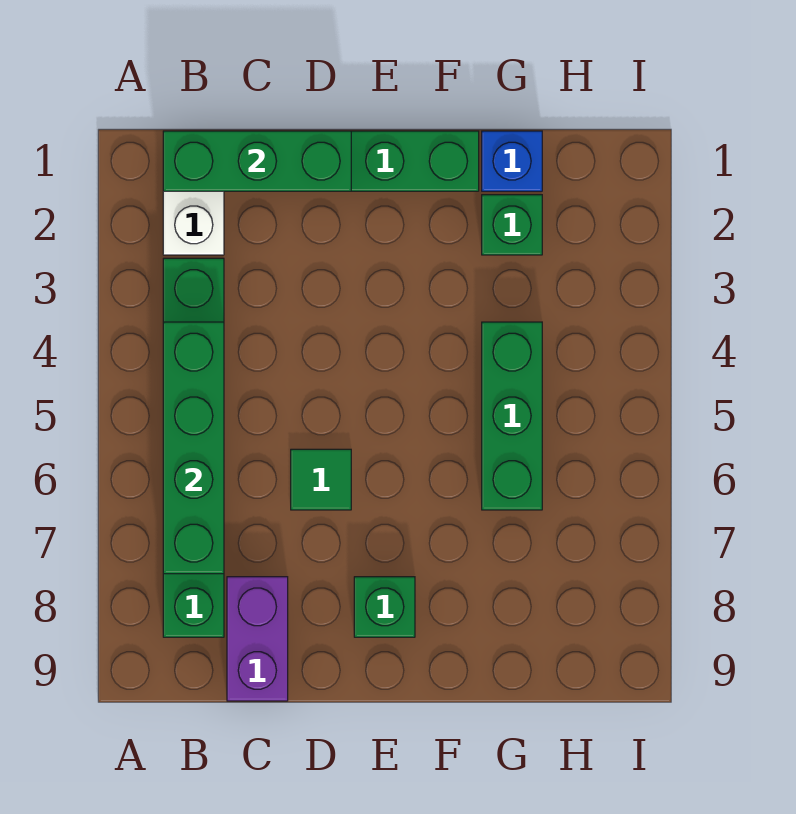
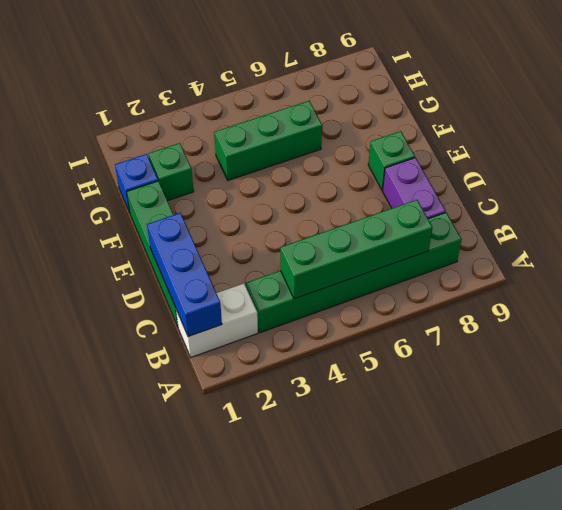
green 1x3 brick [163,131,351,191] -> blue 1x3 brick [147,213,222,337]
purple 1x2 brick [227,577,288,701] -> purple 1x2 brick turned to [383,158,446,219]
green 1x1 tile [291,449,351,510] -> none

